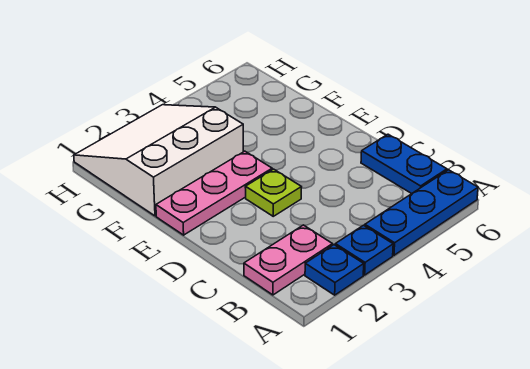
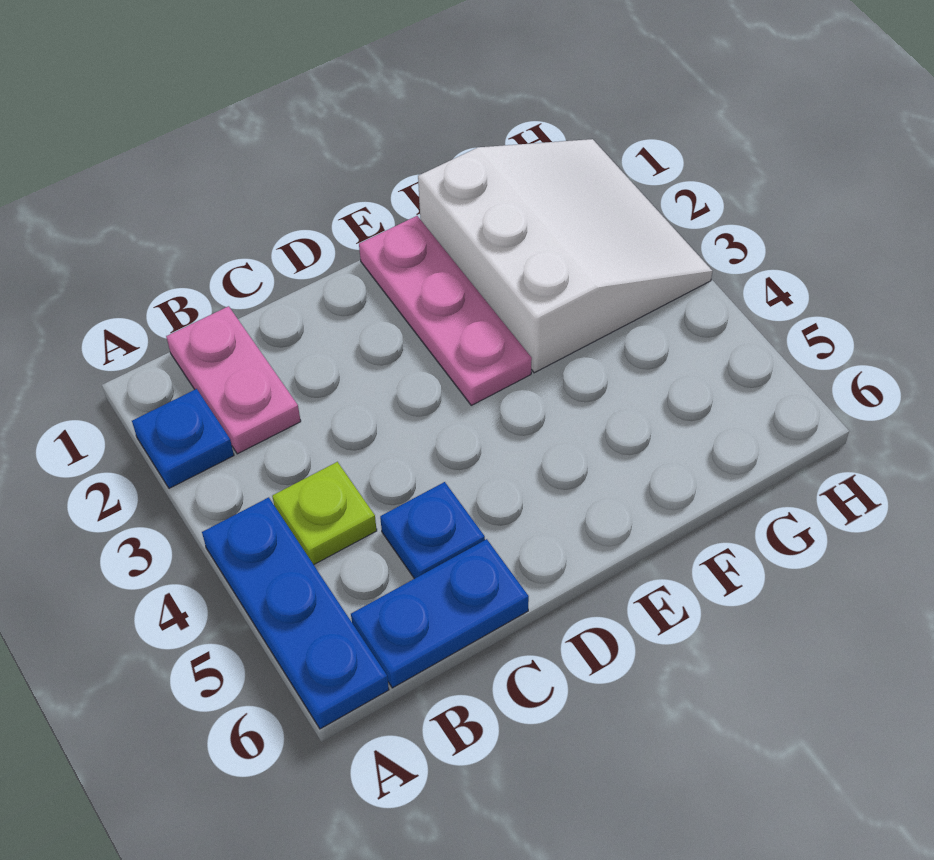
blue 1x1 plate [335,225,393,275] -> blue 1x1 plate moved to [380,482,485,579]
lime 1x1 plate [245,169,301,216] -> lime 1x1 plate moved to [272,462,377,565]

